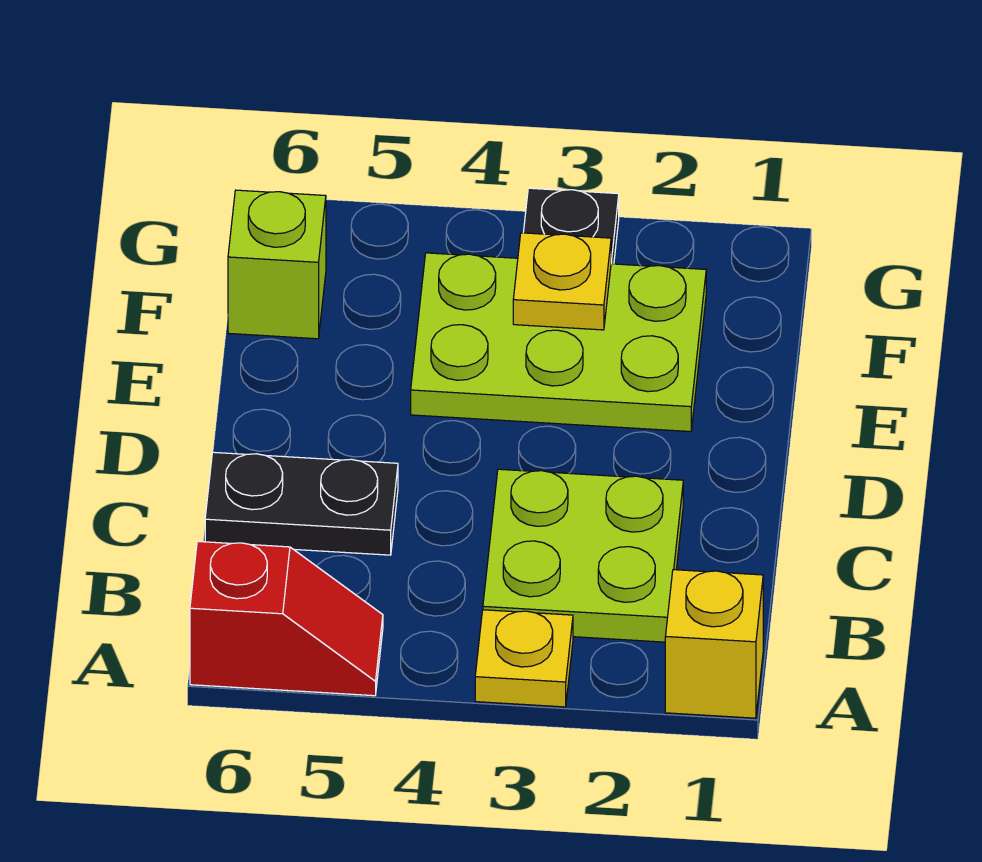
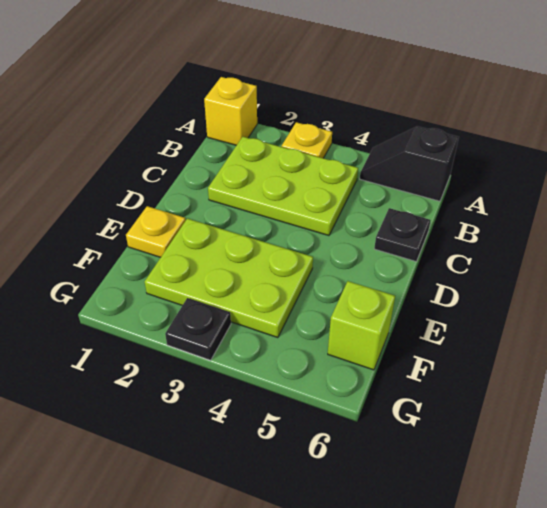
red 1x2 slope [190,541,383,696] -> black 1x2 slope [360,126,459,201]
lime 2x2 plate [483,469,683,642] -> lime 2x3 plate [208,137,358,236]
black 1x2 plate [205,452,398,555] -> black 1x1 plate [374,208,430,261]
yellow 1x1 plate [513,233,611,330] -> yellow 1x1 plate moved to [126,206,186,257]

